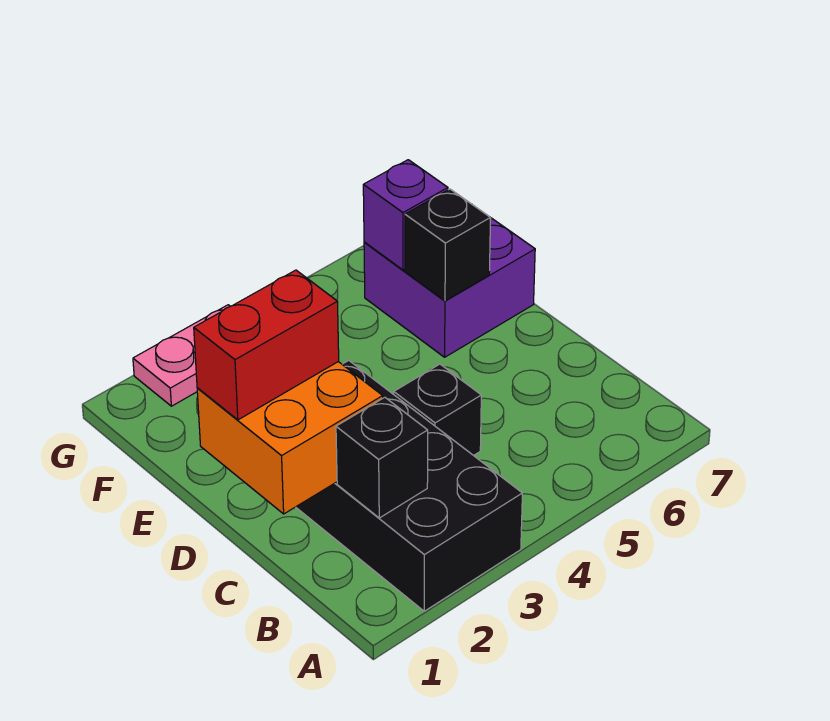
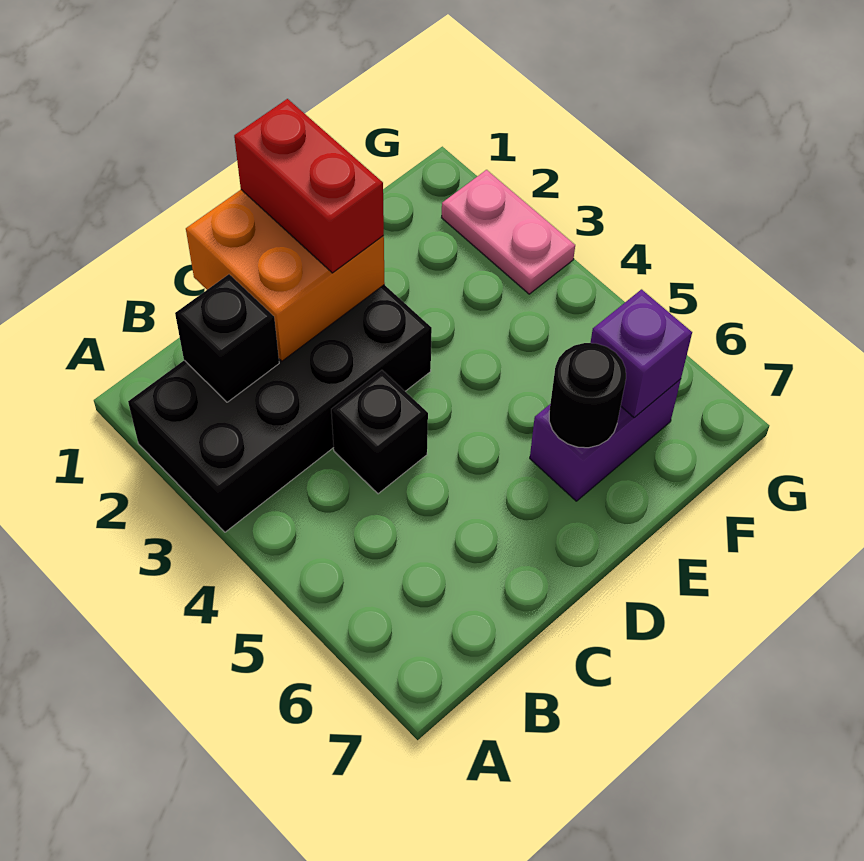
purple 2x2 brick [364,218,535,357] -> purple 1x2 brick [530,379,681,501]
black 1x1 brick [405,189,491,301] -> black 1x1 round brick [549,343,626,448]

